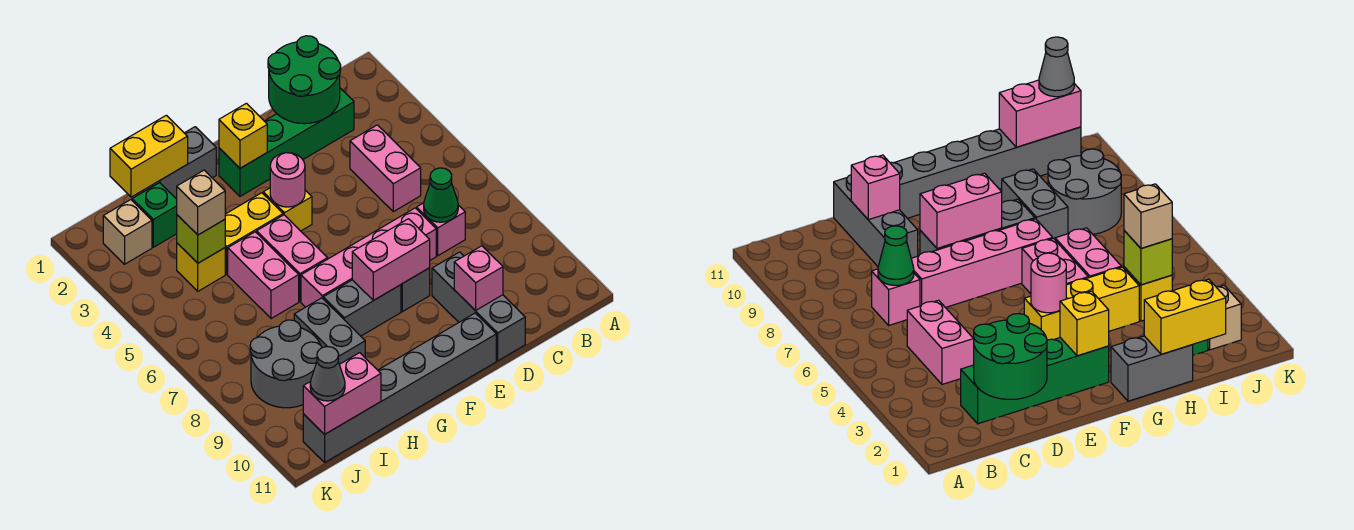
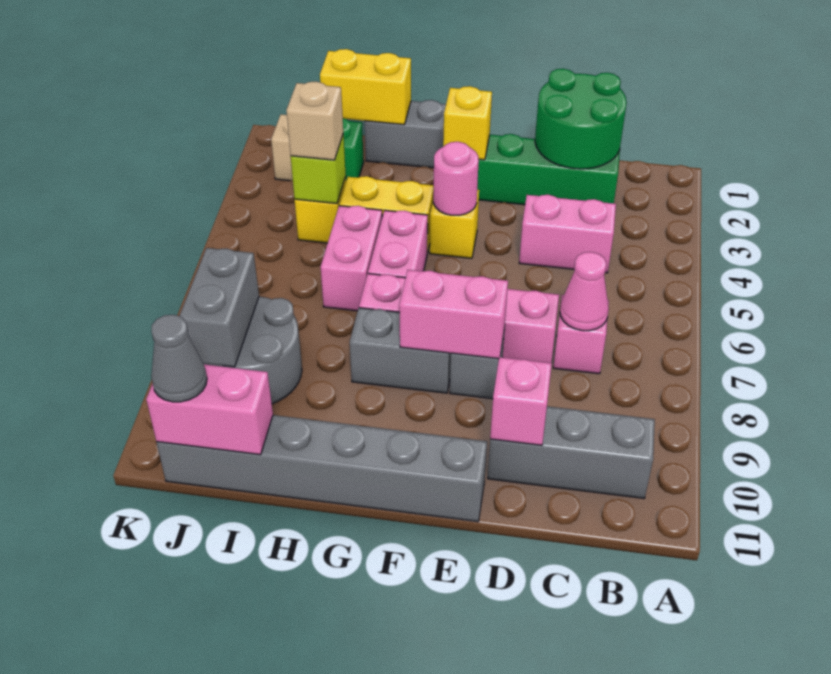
pink 1x2 brick [350,125,421,212] -> pink 1x2 brick turned to [519,195,616,273]
green 1x1 cone [424,168,458,222] -> pink 1x1 cone [560,252,609,331]
grey 1x3 brick [432,252,525,361] -> grey 1x3 brick turned to [488,406,655,498]
grey 1x2 brick [294,298,365,364] -> grey 1x2 brick moved to [179,248,259,367]

